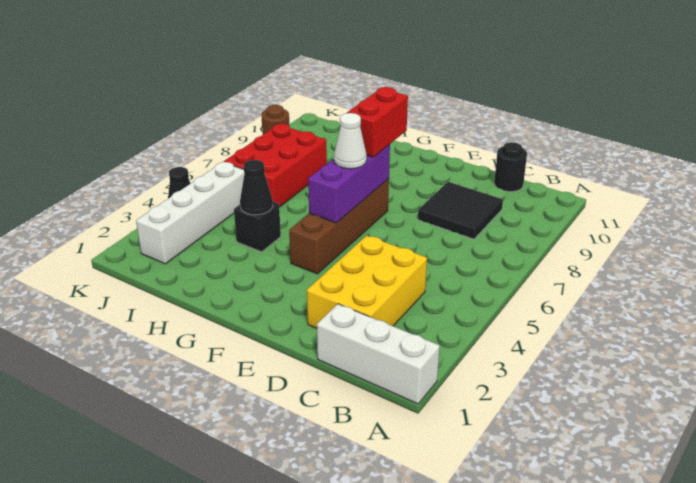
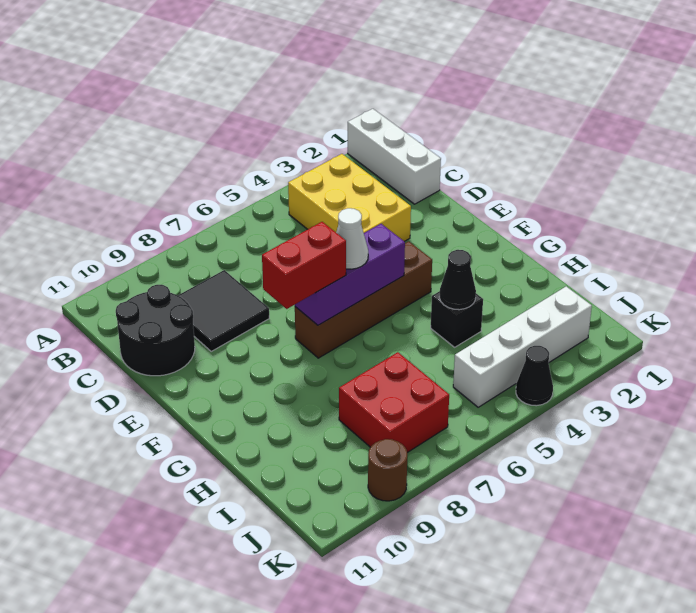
yellow 2x3 brick [307,236,427,328] -> yellow 2x3 brick turned to [288,154,411,241]
black 1x1 round brick [494,142,527,192] -> black 2x2 round brick [116,285,195,376]
red 2x3 brick [224,124,327,207] -> red 2x2 brick [339,352,449,453]

